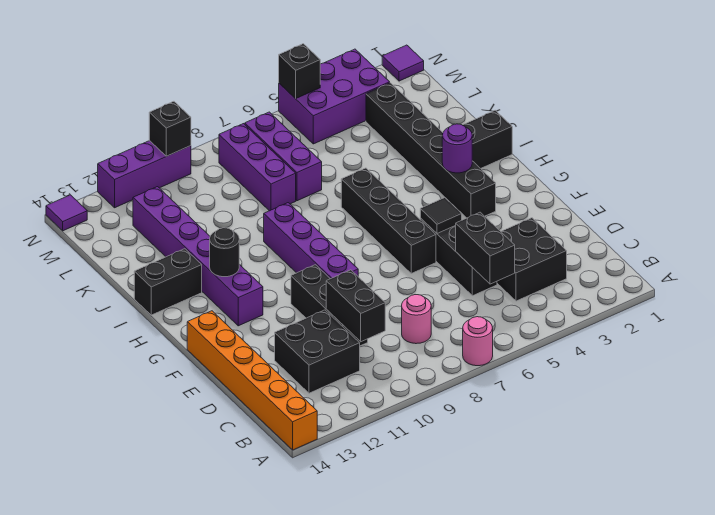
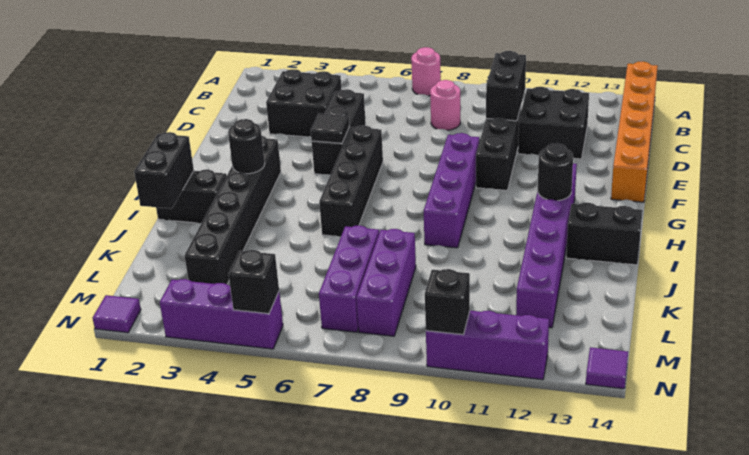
black 1x2 brick [456,212,515,284] -> black 1x2 brick moved to [134,132,194,209]
purple 1x1 round brick [442,124,472,173] -> black 1x1 round brick [228,119,265,174]
purple 2x3 brick [279,49,390,144] -> purple 1x3 brick [160,279,283,349]

